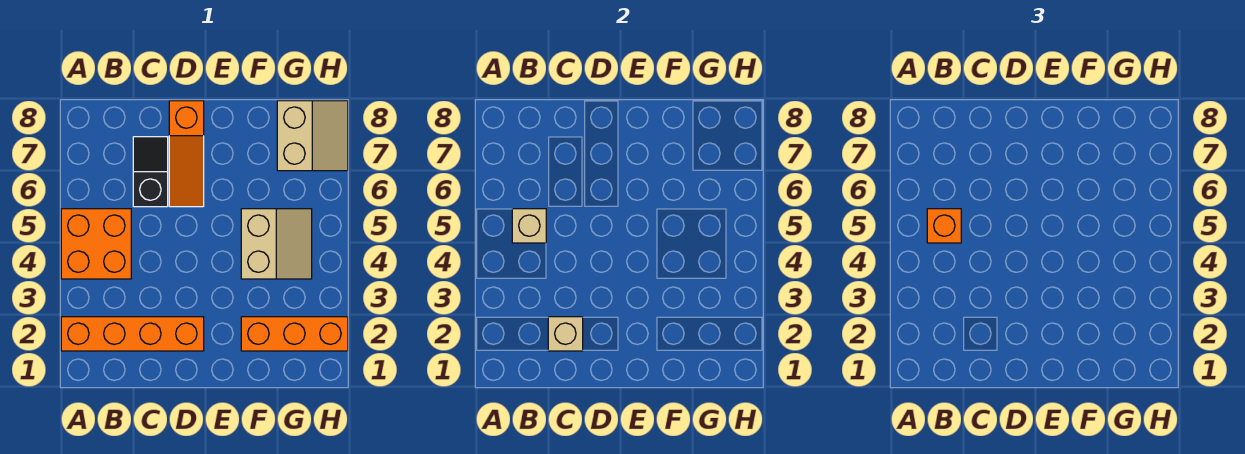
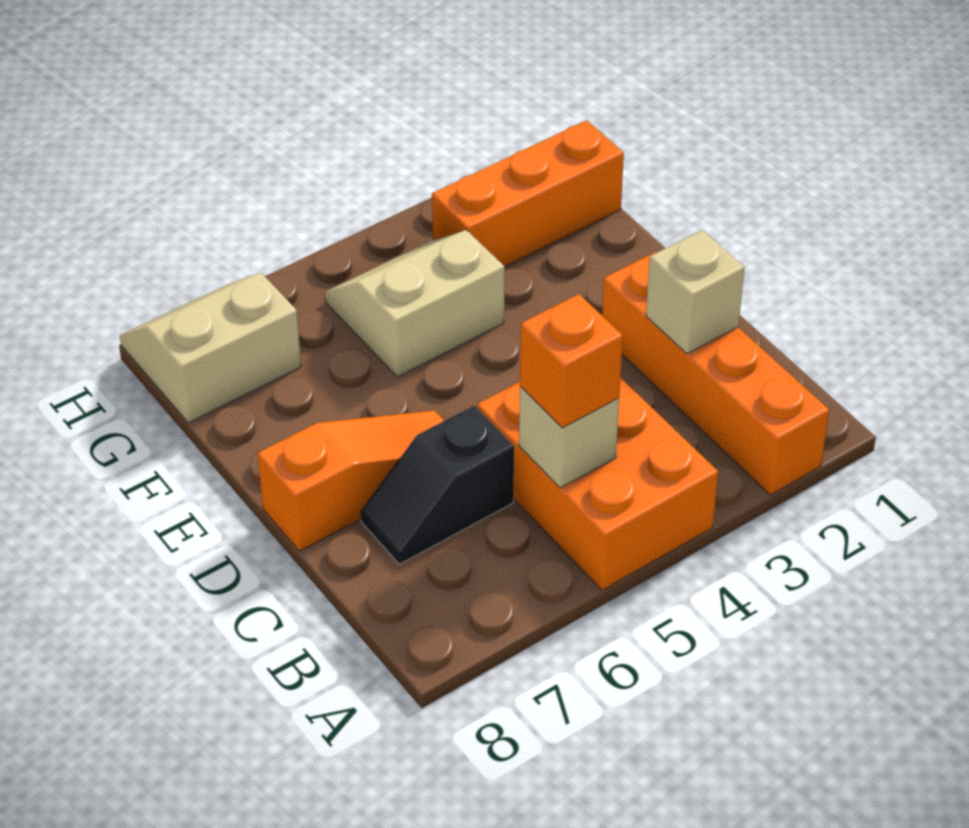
orange 2x2 brick [61,209,131,279] -> orange 2x3 brick [477,377,718,590]
orange 1x3 brick [241,317,348,351] -> orange 1x3 brick turned to [432,120,624,267]

